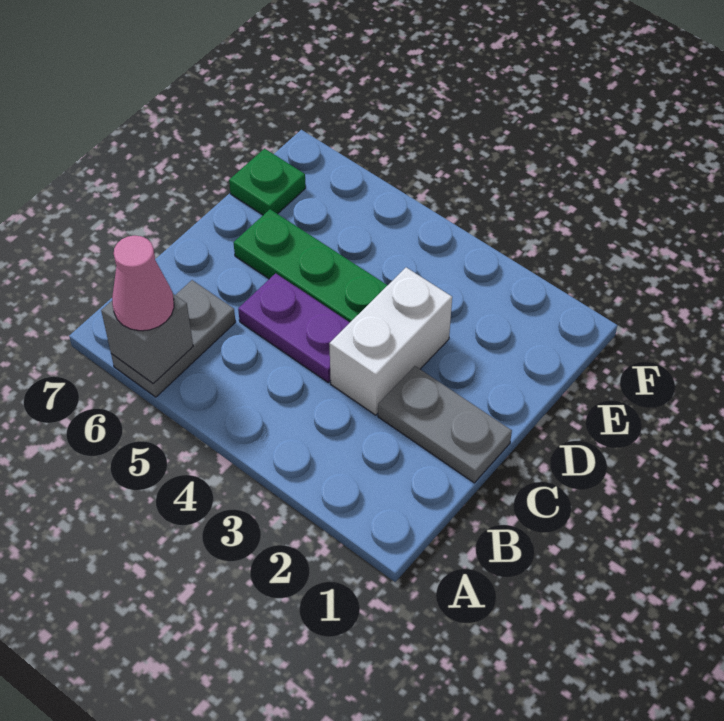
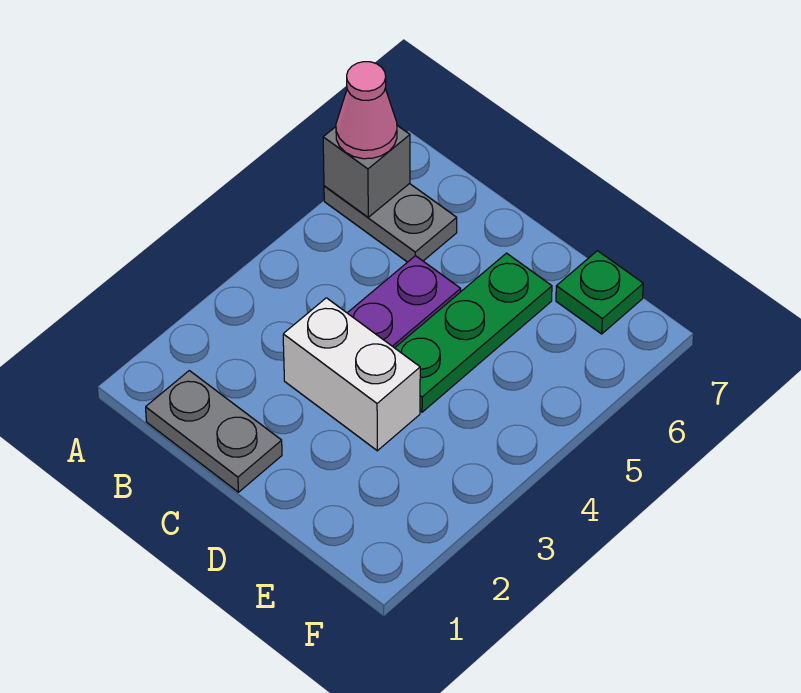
grey 1x2 plate [378,366,512,483] -> grey 1x2 plate turned to [146,371,282,492]

